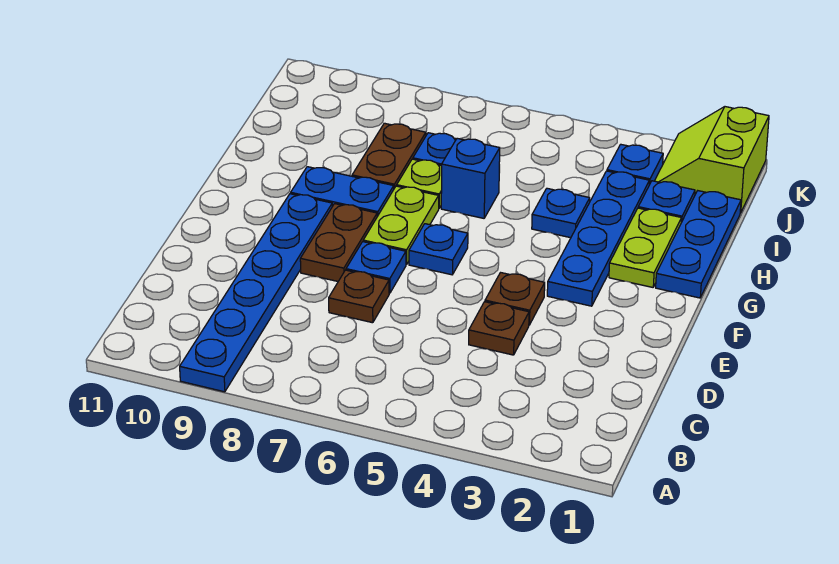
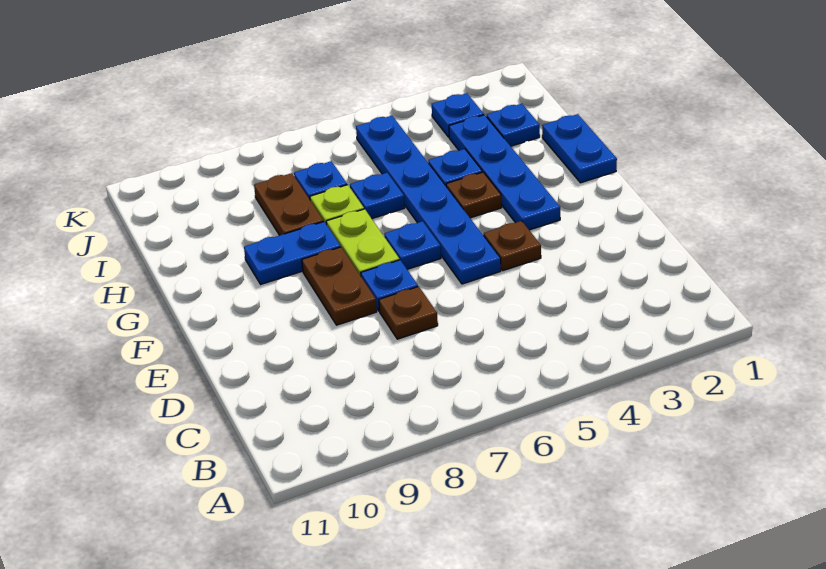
blue 1x6 plate [180,194,332,392] -> blue 1x6 plate moved to [356,116,501,284]
brown 1x1 plate [469,302,529,355] -> brown 1x1 plate moved to [446,172,502,218]
blue 1x3 plate [656,191,741,298] -> blue 1x2 plate [542,114,617,183]
lime 1x2 plate [609,208,681,287] -> none
blue 1x1 brick [441,138,500,218] -> blue 1x1 plate [350,173,405,219]
lime 2x2 slope [655,107,769,213] -> none

